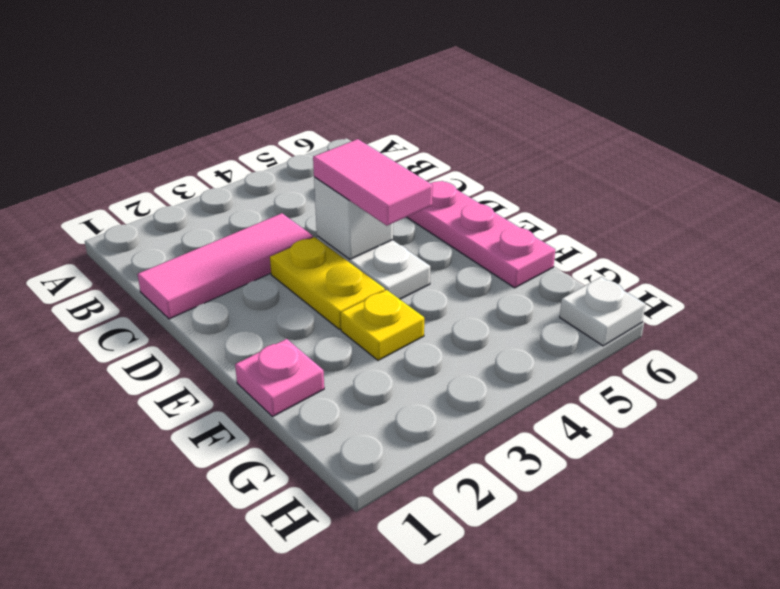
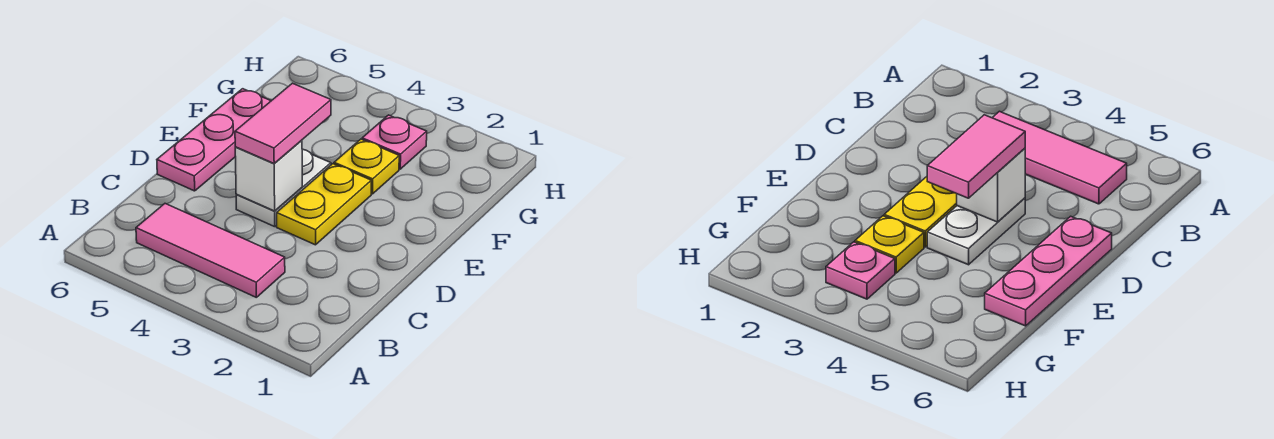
pink 1x3 tile [137,213,313,319] -> pink 1x3 tile moved to [136,204,285,298]
pink 1x1 plate [235,339,324,417] -> pink 1x1 plate moved to [362,115,427,169]
white 1x1 plate [560,277,645,346] -> none

